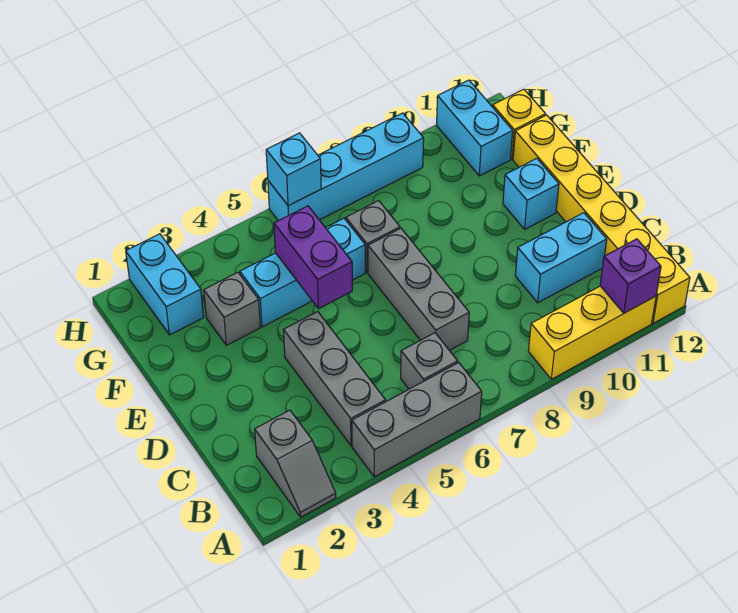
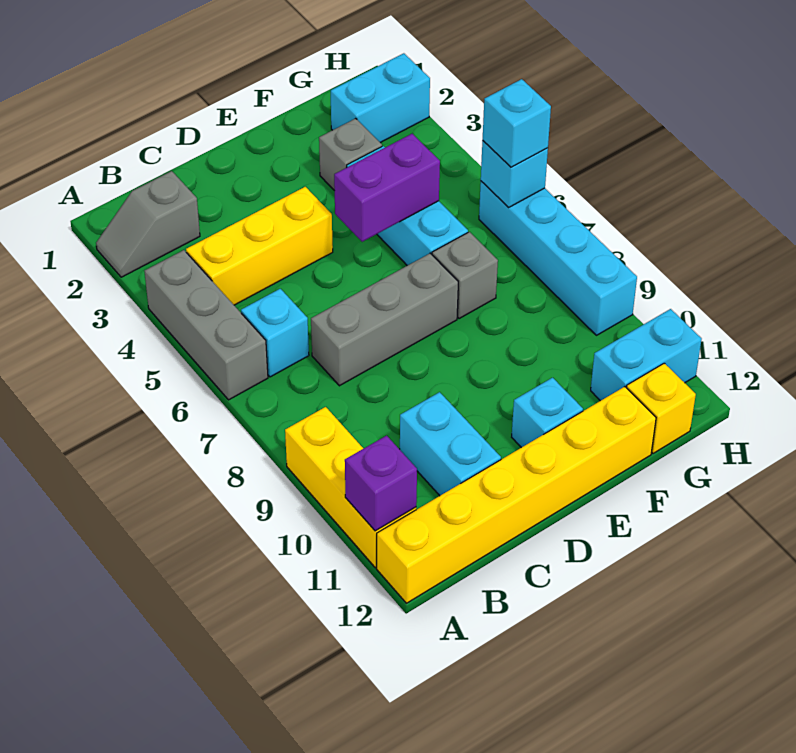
grey 1x3 brick [284,312,386,446] -> yellow 1x3 brick [186,187,333,305]
grey 1x1 brick [401,333,458,389] -> cyan 1x1 brick [241,289,309,377]
none -> cyan 1x1 brick [483,79,551,167]

